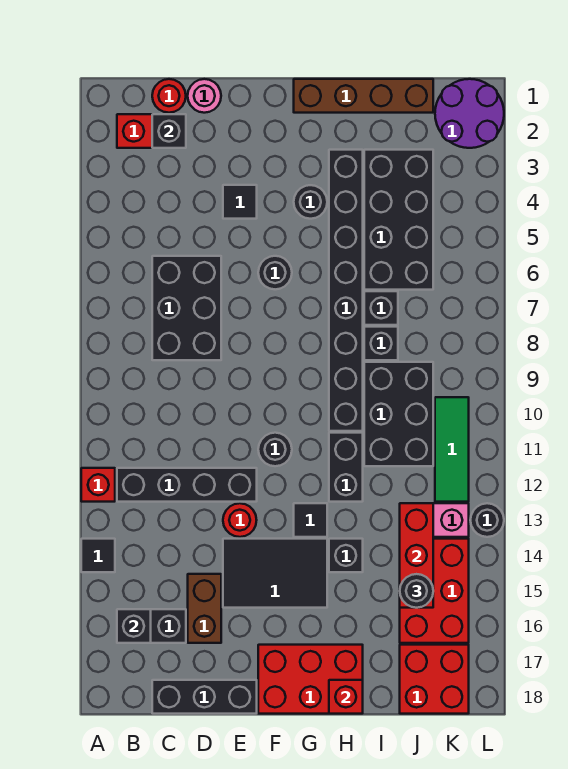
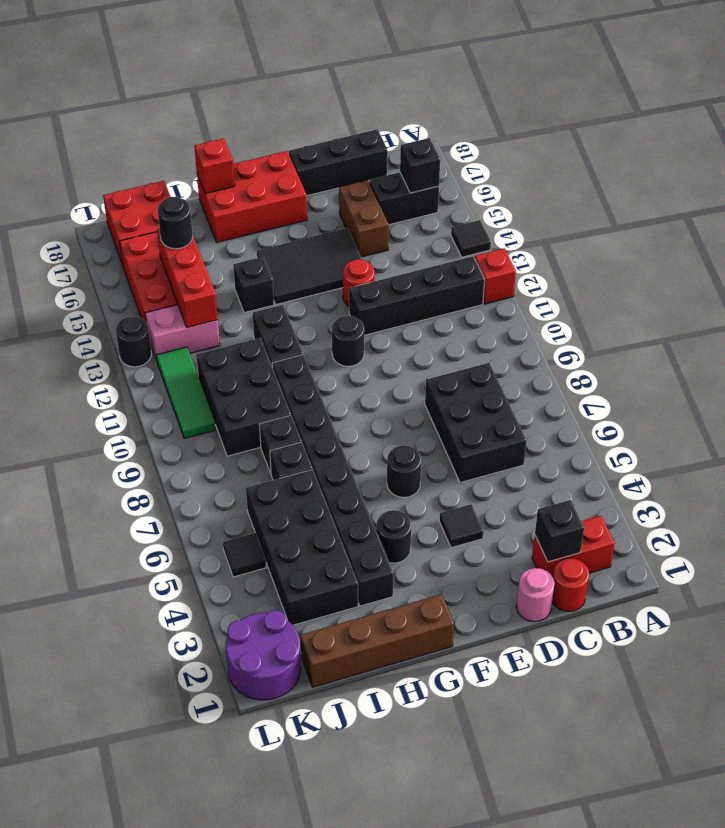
black 1x1 tile [294,503,327,537] -> black 1x1 tile moved to [223,533,266,577]

